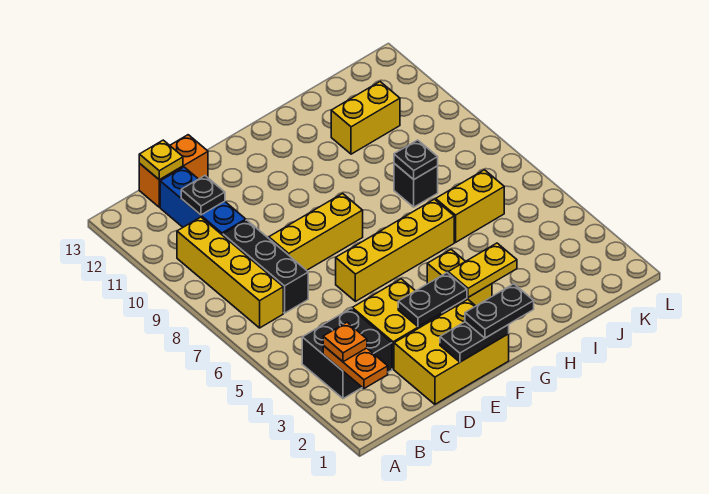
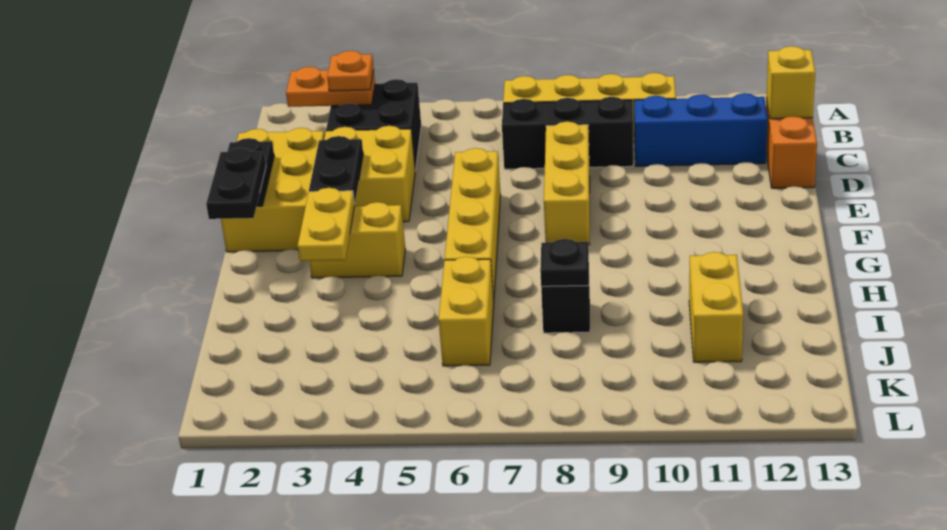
black 1x1 plate [181,176,225,215] -> none
yellow 1x1 plate [139,140,183,180] -> yellow 1x1 brick [767,46,815,119]

